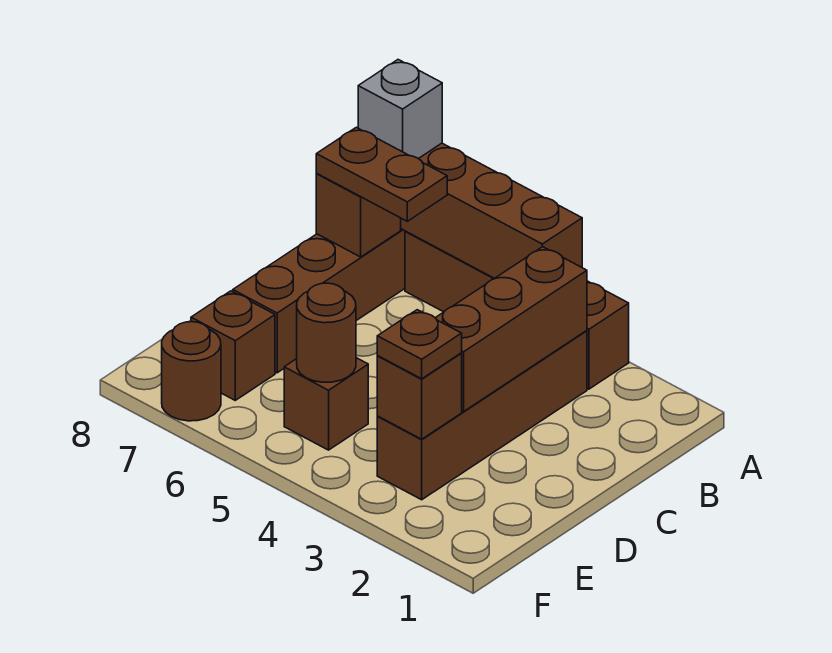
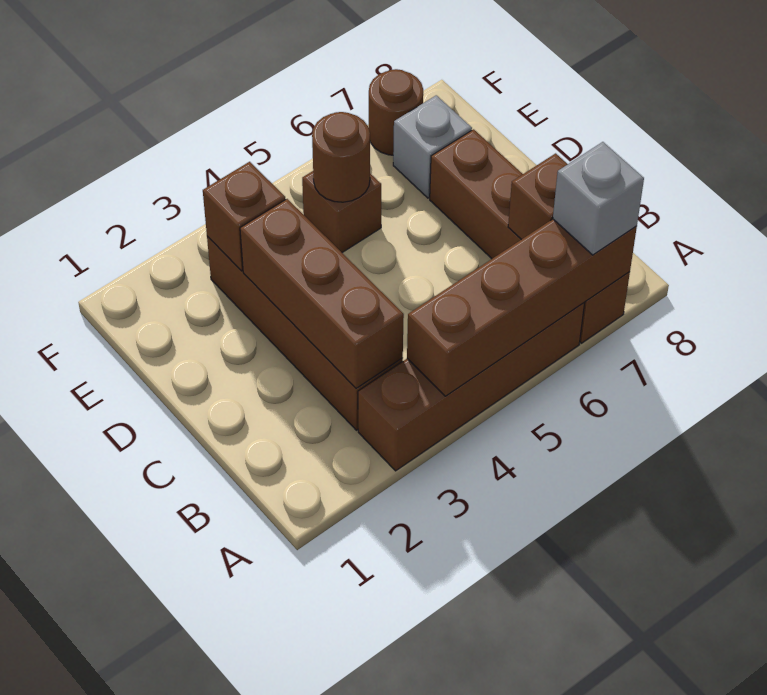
brown 1x2 plate [316,127,447,221] -> none
brown 1x1 plate [377,310,462,379] -> none
brown 1x1 brick [191,291,275,400] -> grey 1x1 brick [393,95,472,198]

